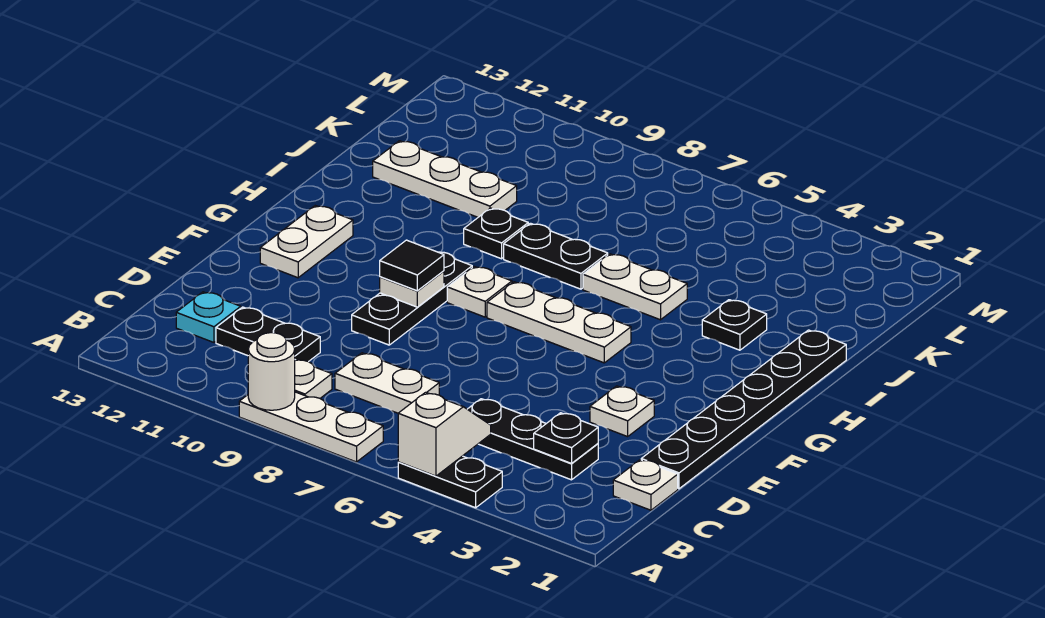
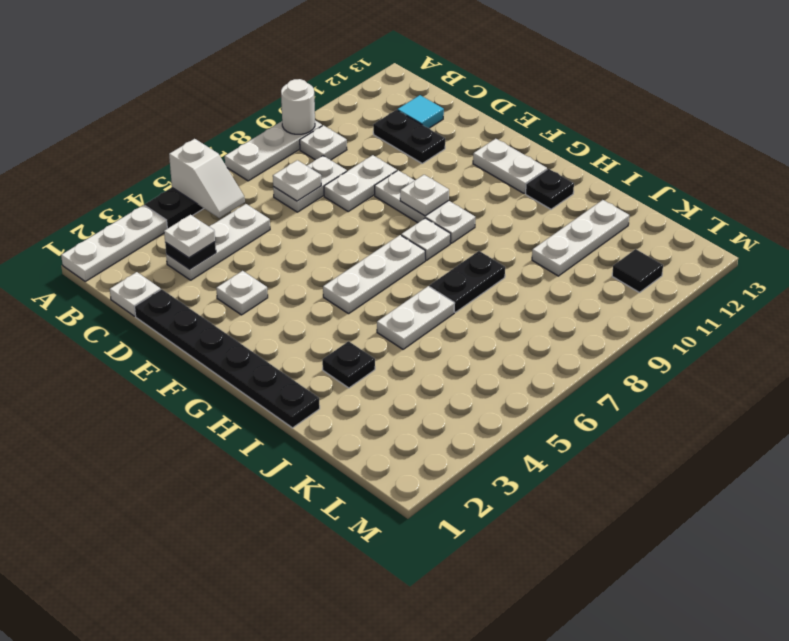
none -> white 1x3 plate [61,205,167,281]
black 1x3 plate [468,399,598,480] -> white 1x3 plate [166,204,270,280]
none -> white 1x1 plate [164,215,215,258]
none -> white 1x1 plate [273,160,321,201]
black 1x2 plate [216,307,320,362] -> black 1x2 plate turned to [373,110,445,163]
cyan 1x1 plate [176,292,241,342] -> cyan 1x1 tile [397,95,444,128]
none -> white 1x2 plate [324,155,397,211]
black 1x3 plate [352,252,472,345] -> white 1x3 plate [375,170,475,243]
black 1x1 tile [380,240,444,291] -> black 1x1 tile moved to [612,249,663,292]
black 1x1 plate [464,208,528,259] -> black 1x1 plate moved to [526,169,574,209]

